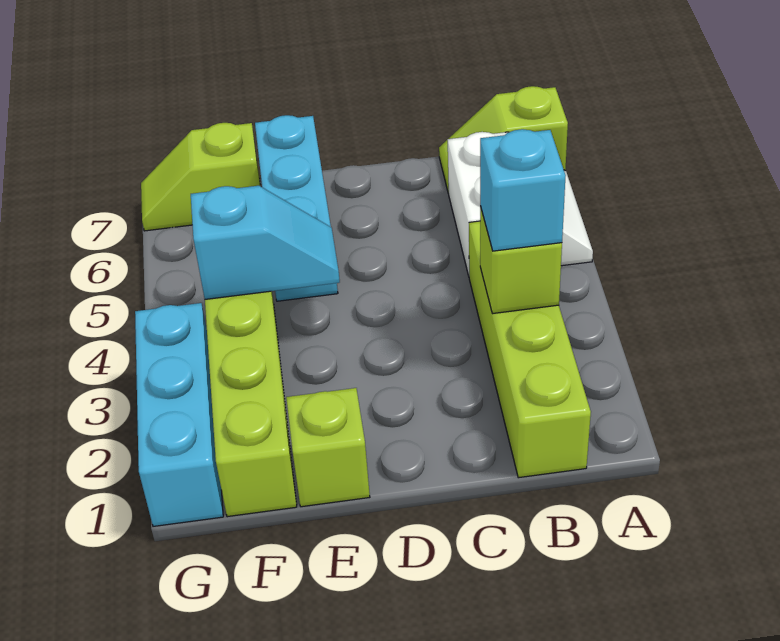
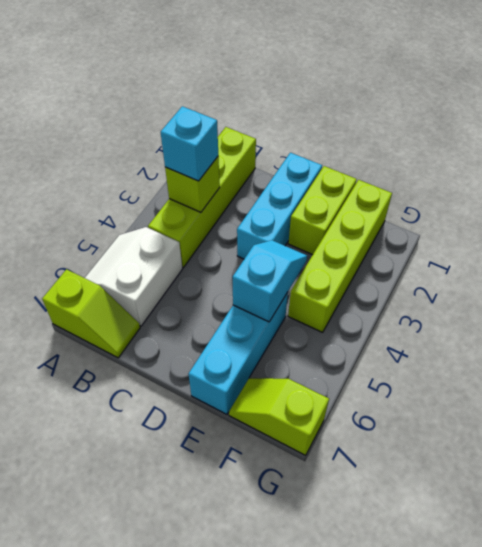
lime 1x1 brick [286,388,370,507] -> lime 1x2 brick [288,166,357,255]
cyan 1x2 slope [191,186,340,299] -> cyan 1x2 slope turned to [233,240,307,322]
lime 1x2 slope [141,123,260,231] -> lime 1x2 slope turned to [229,378,329,455]
cyan 1x3 brick [135,303,223,526] -> cyan 1x3 brick moved to [237,153,322,259]

